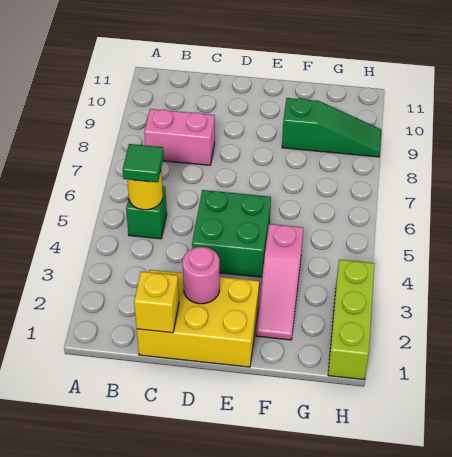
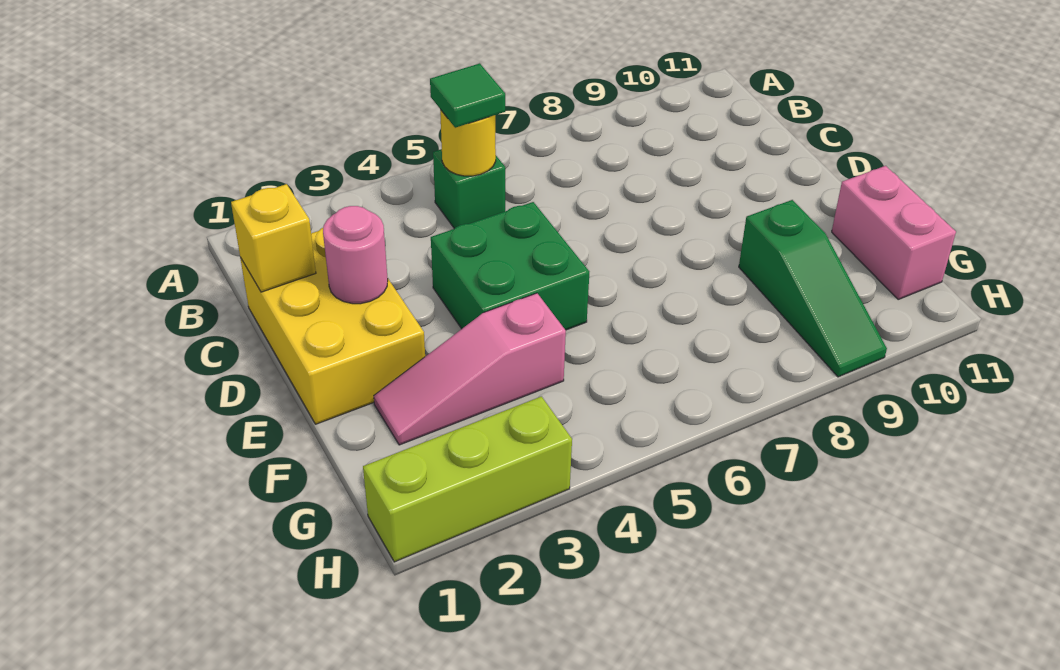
pink 1x2 brick [144,109,215,165] -> pink 1x2 brick moved to [832,166,956,299]

